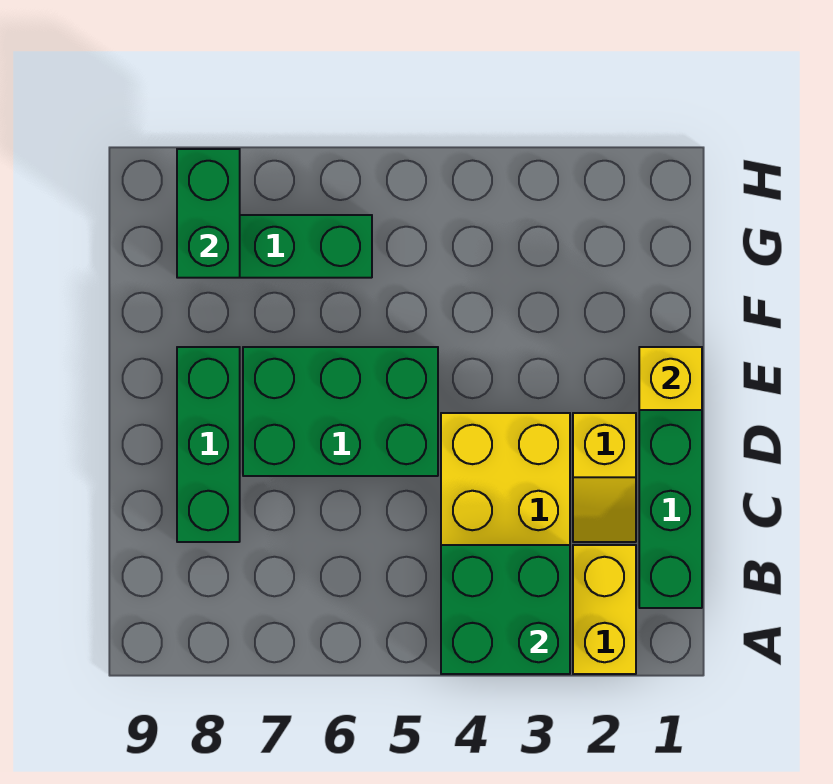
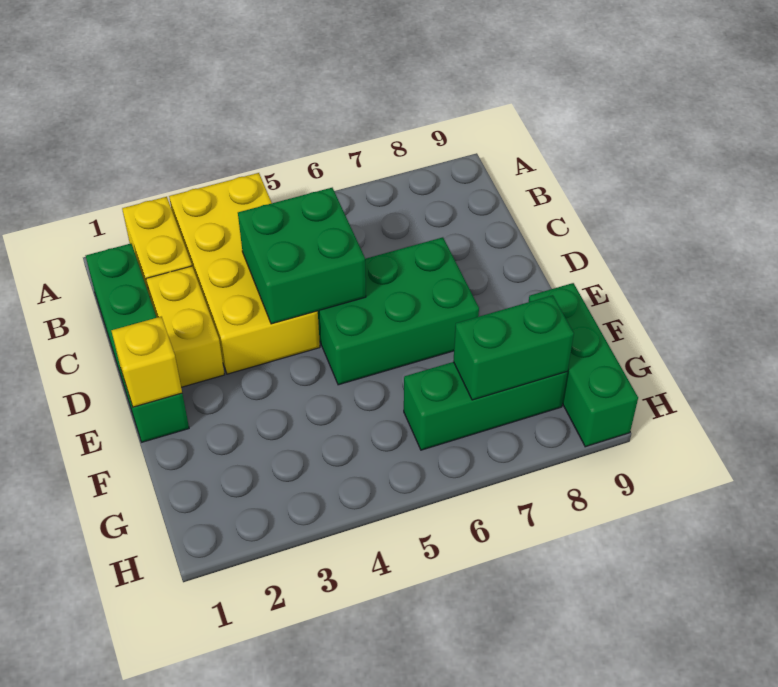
green 2x2 brick [441,545,570,674] -> green 2x2 brick moved to [238,188,366,324]
yellow 1x2 slope [573,413,636,542] -> yellow 1x2 brick [146,266,225,387]
green 1x3 brick [177,347,240,542] -> green 1x3 brick moved to [529,283,638,447]
green 1x2 brick [177,149,240,278] -> green 1x2 brick turned to [453,295,574,400]

